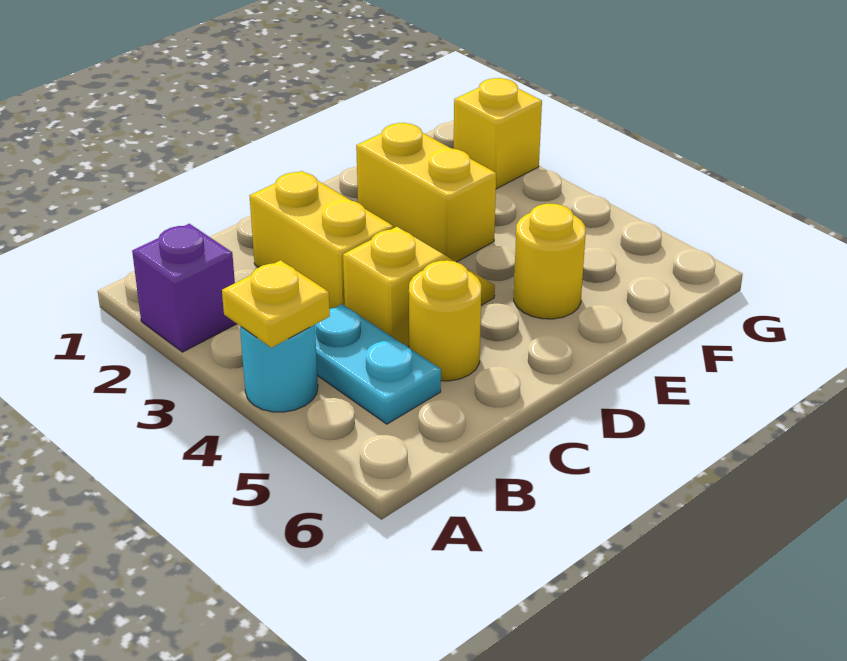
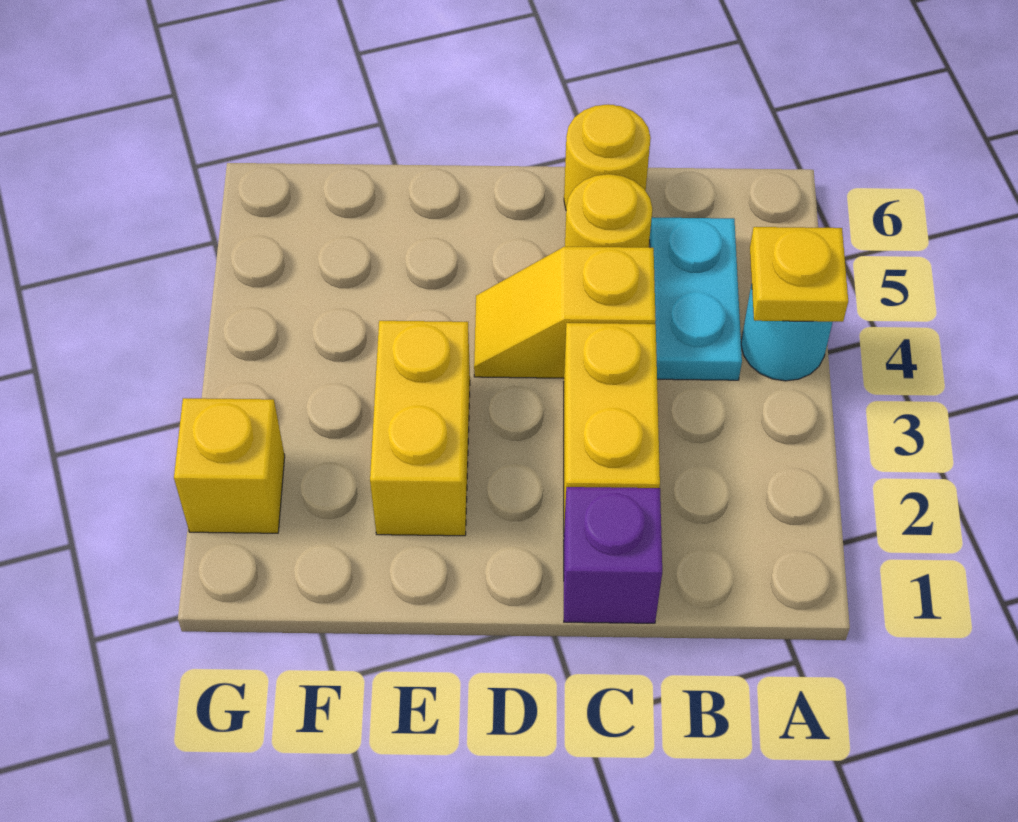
purple 1x1 brick [132,224,237,352] -> purple 1x1 brick moved to [564,487,662,623]
yellow 1x1 round brick [514,204,586,319] -> yellow 1x1 round brick moved to [564,105,651,208]

